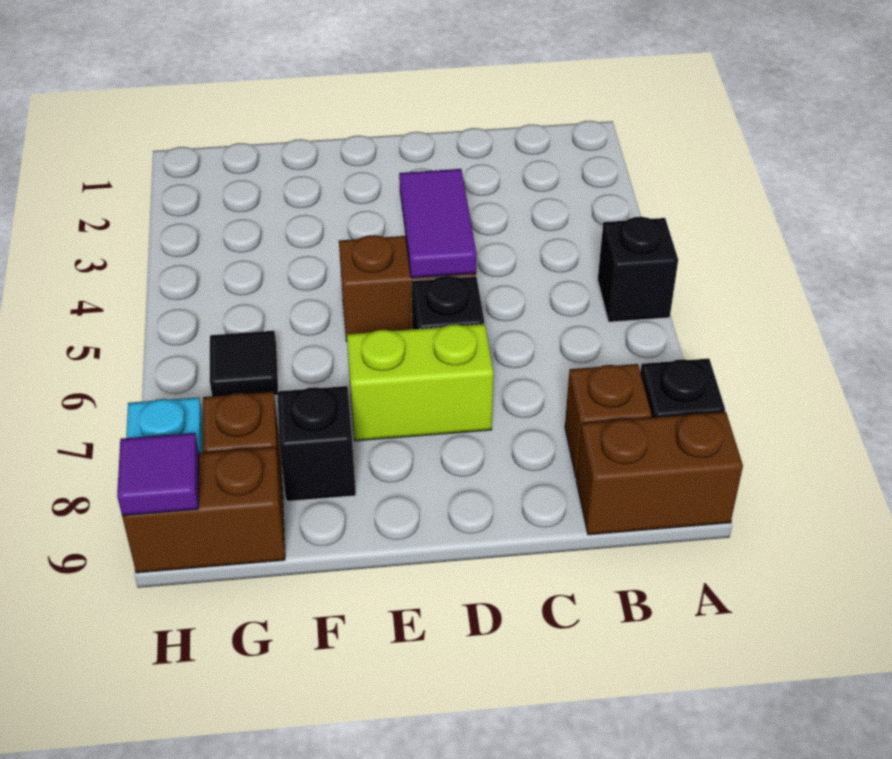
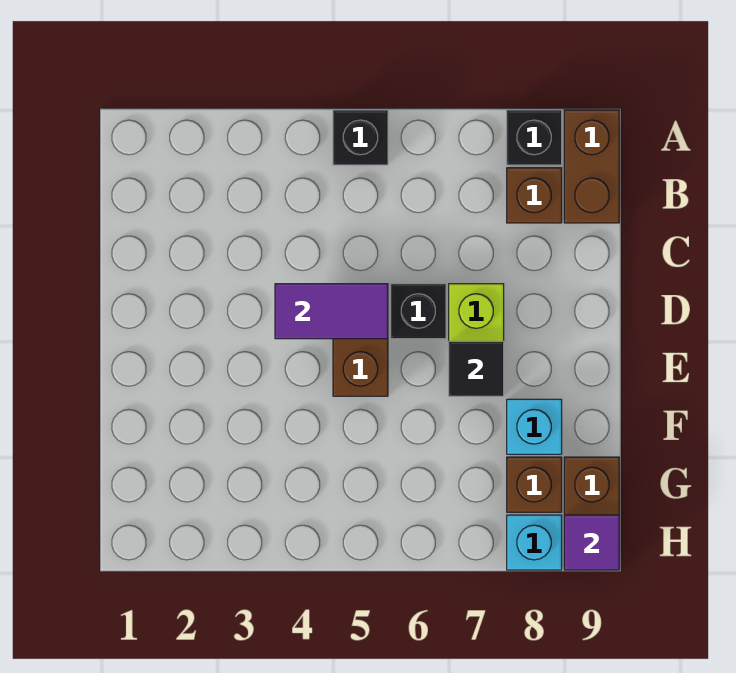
black 1x1 brick [277,386,356,501] -> cyan 1x1 brick [507,399,562,454]
black 1x1 tile [210,331,278,396] -> black 1x1 tile moved to [449,341,504,396]

